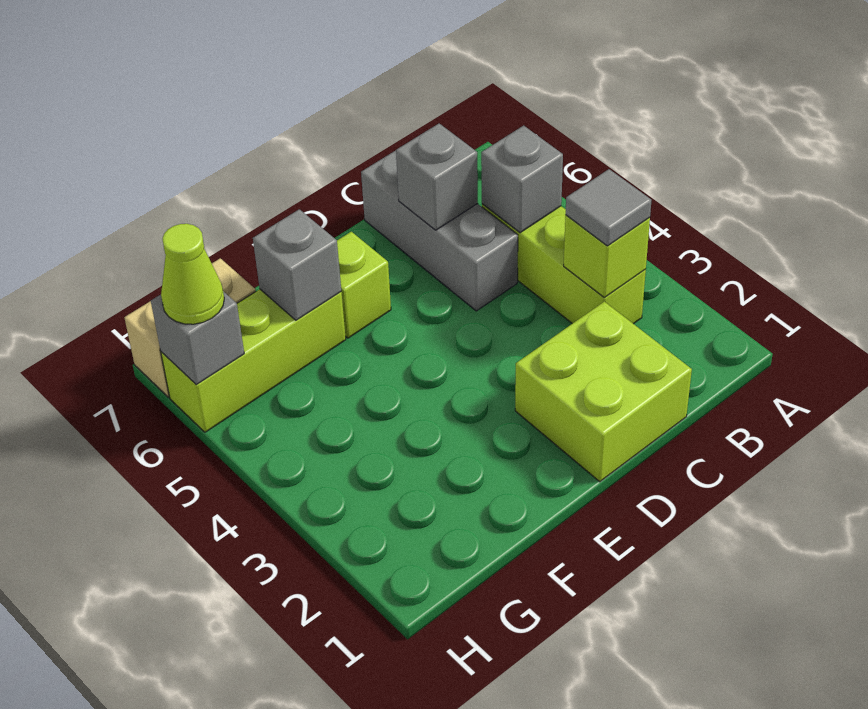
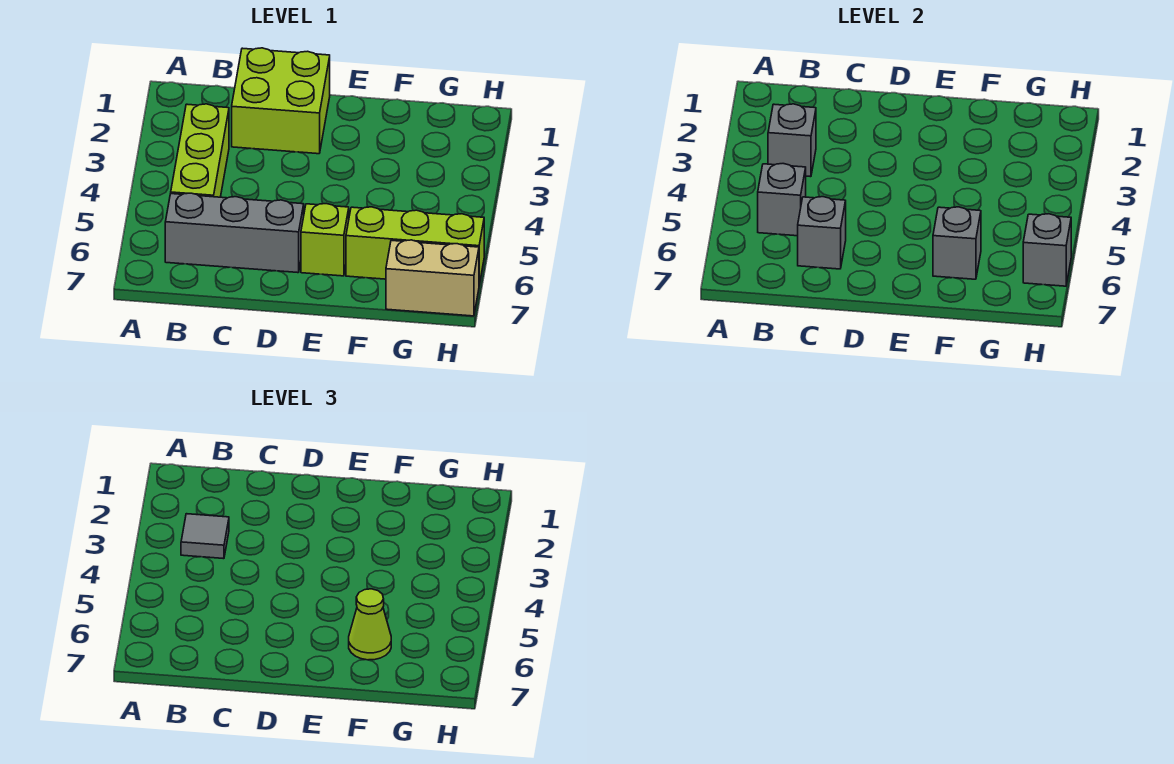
lime 1x1 brick [564,215,650,297] -> grey 1x1 brick [768,104,816,177]
grey 1x3 brick [361,150,518,311] -> grey 1x3 brick turned to [165,193,304,273]
lime 1x1 cone [161,224,224,324] -> lime 1x1 cone moved to [349,589,391,660]

